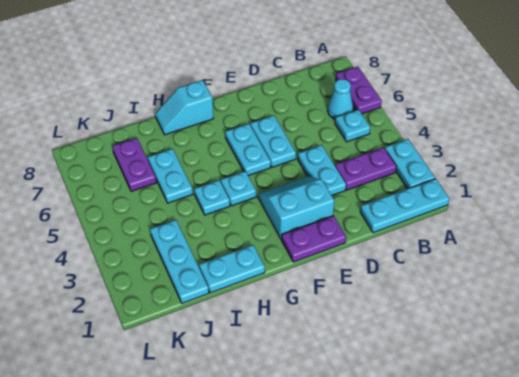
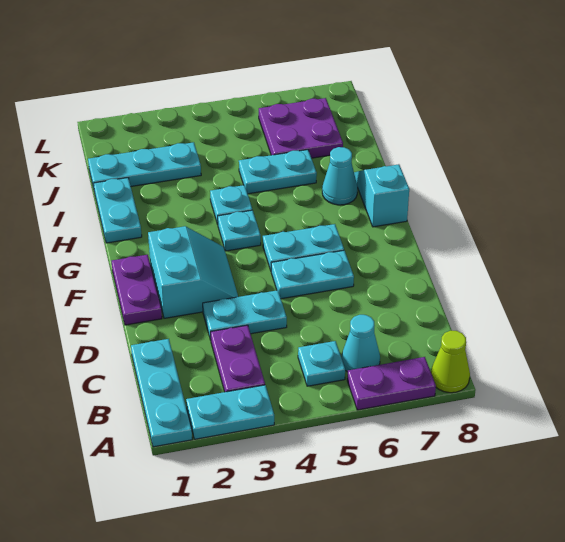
none -> lime 1x1 cone [431,331,470,393]
none -> cyan 1x1 cone [322,147,358,205]
purple 1x2 plate [112,138,156,192] -> purple 2x2 plate [259,98,343,158]

